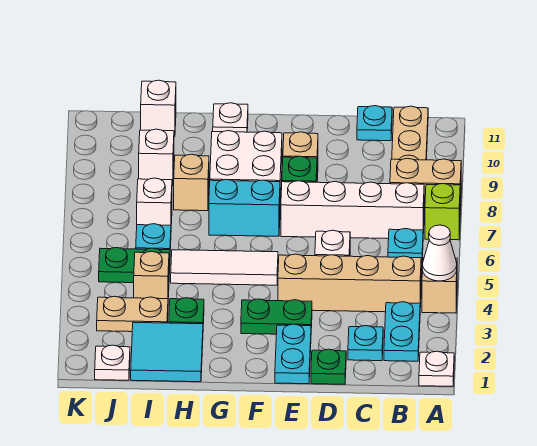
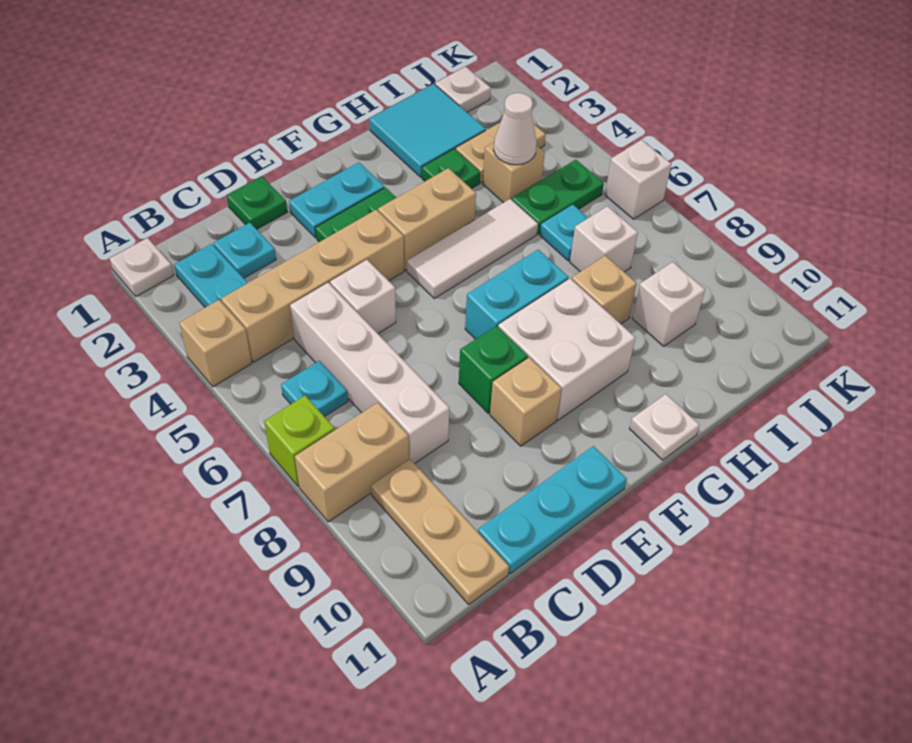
white 1x1 cone [422,225,457,281] -> white 1x1 cone moved to [494,93,537,165]
white 1x4 brick [281,181,424,239] -> white 1x4 brick turned to [290,283,449,464]
cyan 1x1 plate [357,106,392,141] -> cyan 1x3 plate [478,446,627,574]
cyan 1x2 plate [275,324,311,384] -> cyan 1x2 plate turned to [289,163,384,237]
none -> tan 1x2 brick [378,168,476,270]
white 1x1 brick [141,80,176,137] -> white 1x1 brick moved to [605,140,671,219]

